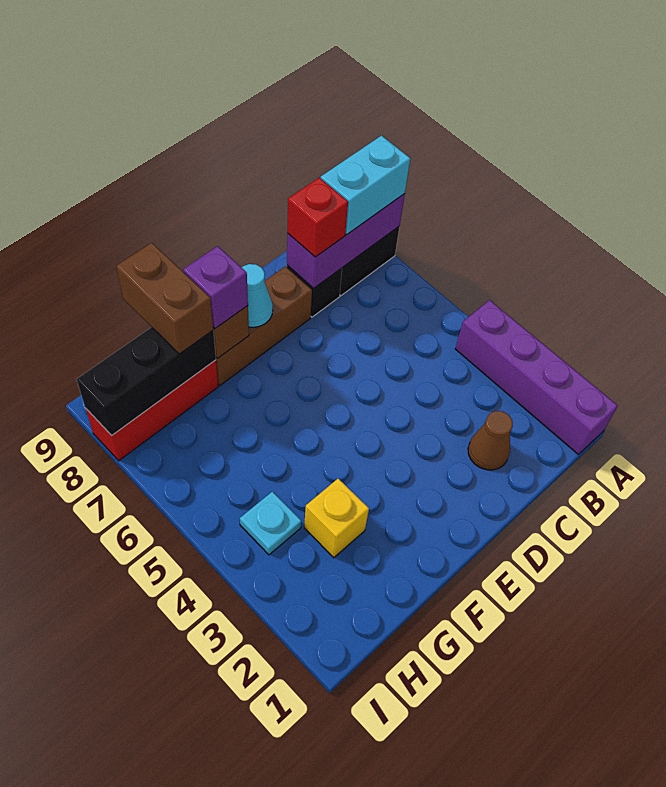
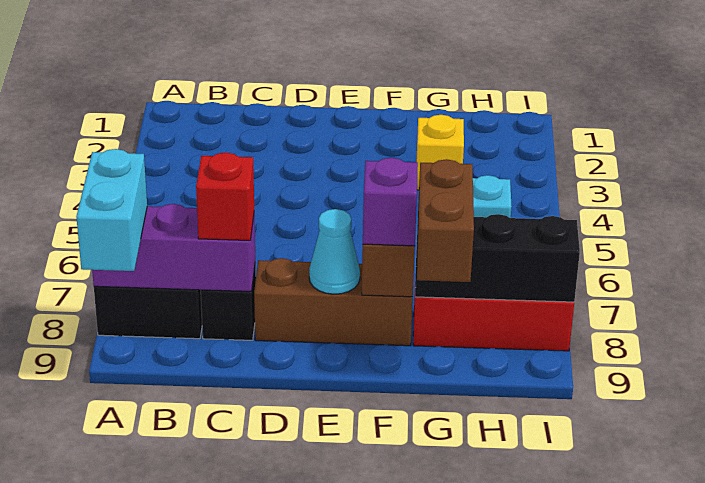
purple 1x4 brick [455,300,618,455] -> none
cyan 1x2 brick [321,136,410,234] -> cyan 1x2 brick turned to [76,149,147,271]
brown 1x1 cone [468,411,513,470] -> none

